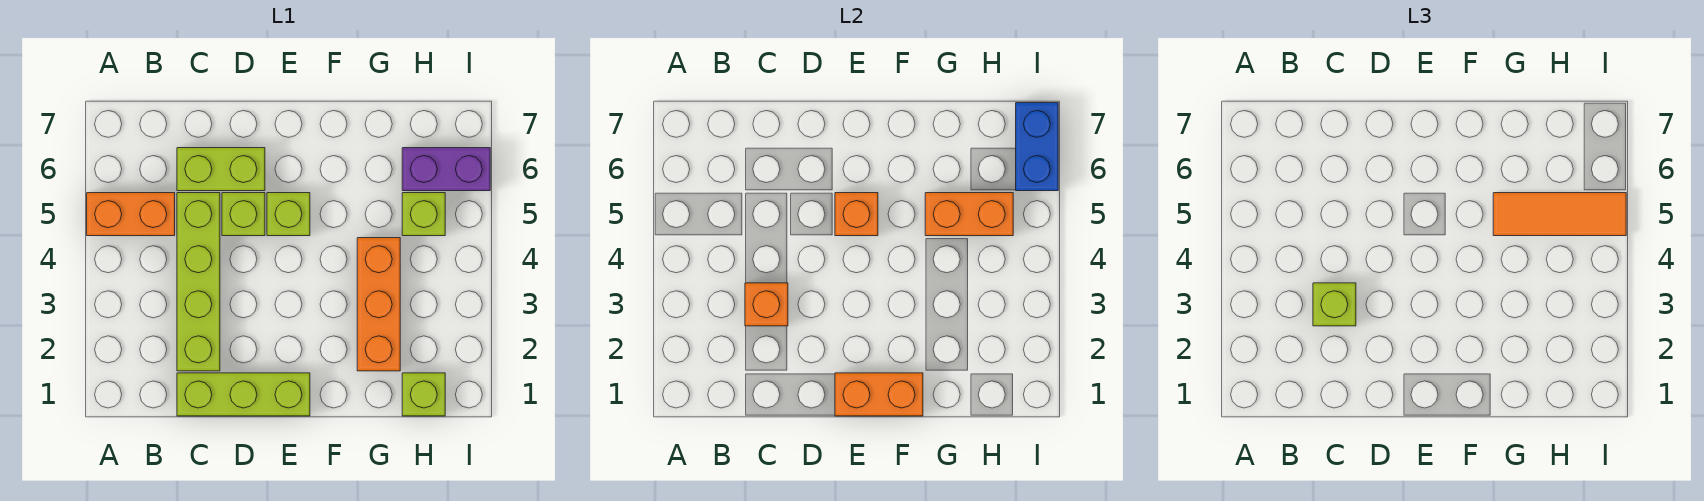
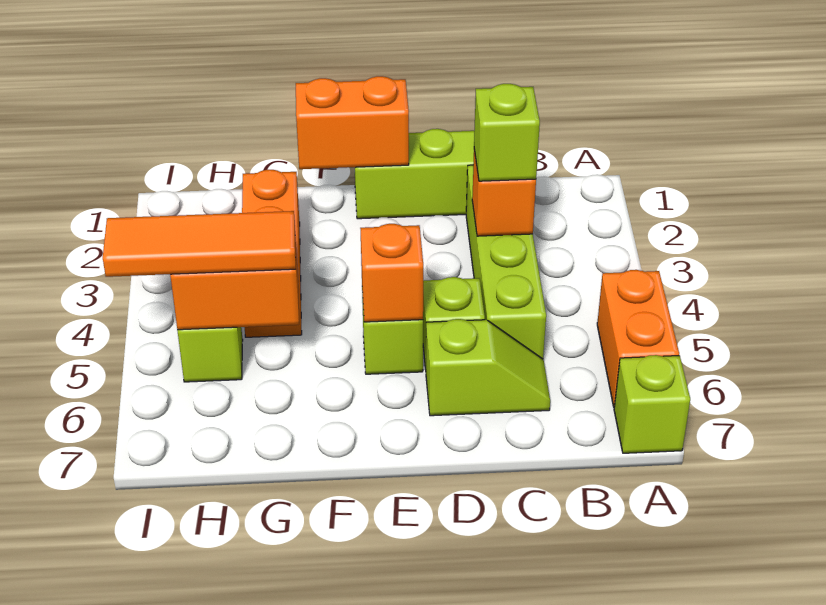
orange 1x2 brick [87,193,175,236] -> orange 1x2 brick turned to [597,270,679,407]
lime 1x2 brick [177,148,265,191] -> lime 1x2 slope [426,319,550,416]
lime 1x1 brick [402,373,445,416] -> lime 1x1 brick moved to [614,355,690,453]
purple 1x2 brick [402,148,490,191] -> none
blue 1x2 brick [1016,103,1058,191] -> none

